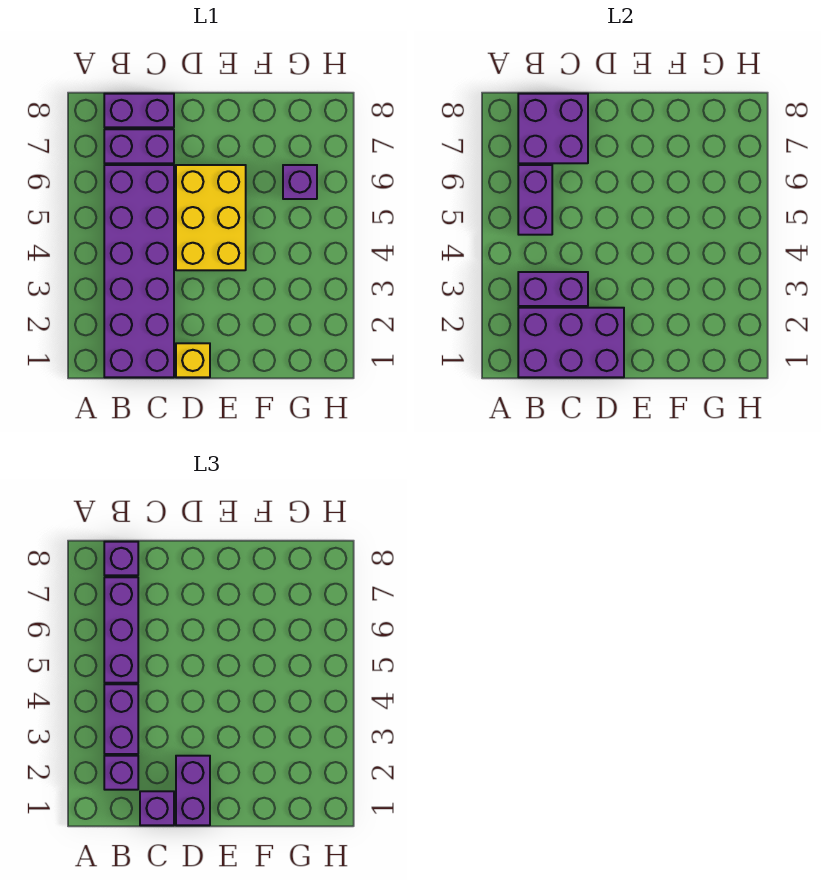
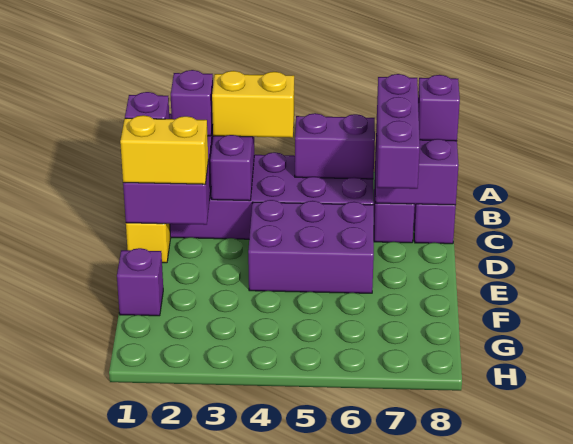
purple 1x2 brick [104,684,138,754] -> yellow 1x2 brick [212,71,294,138]
purple 1x3 brick [104,577,138,683] -> purple 1x3 brick turned to [377,74,420,189]
purple 1x2 brick [176,756,210,825] -> yellow 1x2 brick [120,115,208,184]
yellow 2x3 brick [176,165,246,270] -> purple 2x3 brick [248,200,374,293]
purple 1x1 brick [283,165,317,199] -> purple 1x1 brick moved to [117,248,163,316]

